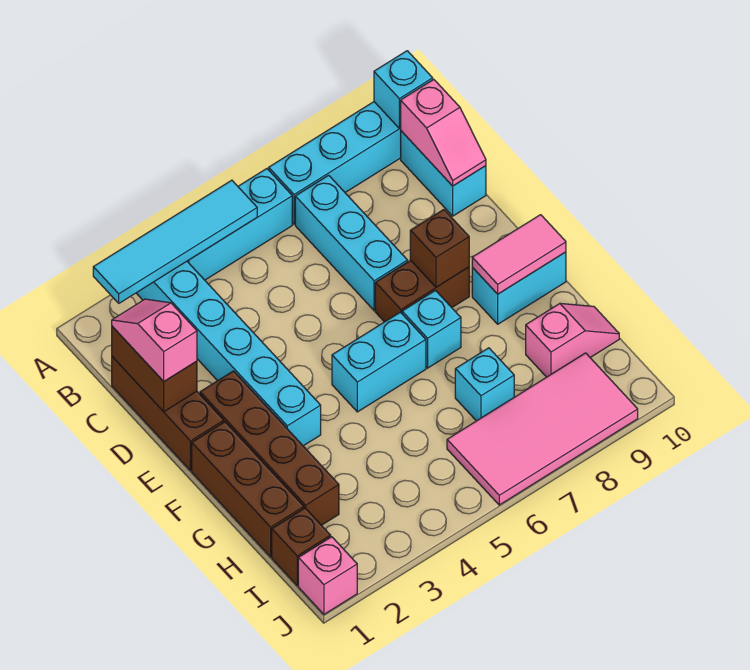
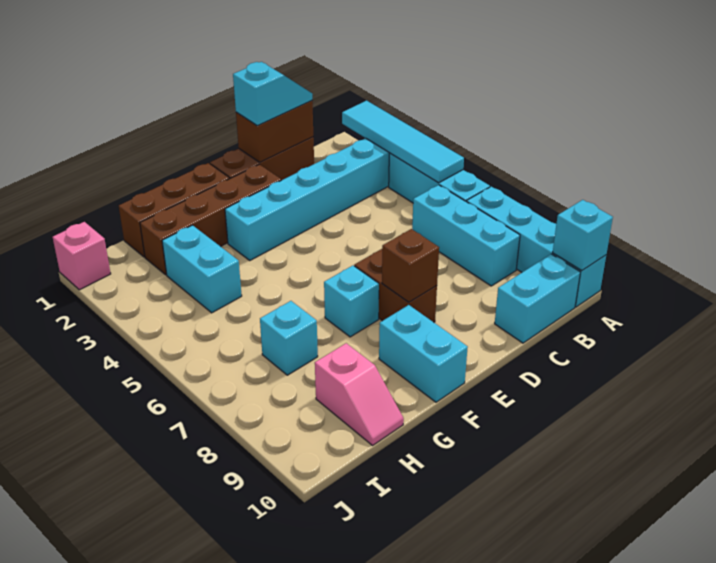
cyan 1x3 brick [295,175,408,311] -> cyan 1x3 brick turned to [412,185,520,286]
pink 1x2 slope [401,80,486,186] -> none
pink 1x2 slope [112,299,197,381] -> cyan 1x2 slope [233,62,312,126]
cyan 1x2 brick [332,312,426,412] -> cyan 1x2 brick moved to [162,225,242,313]
pink 1x2 tile [472,215,566,294] -> none
brown 1x1 brick [272,508,331,586] -> none
pink 2x4 tile [447,353,638,505] -> none

